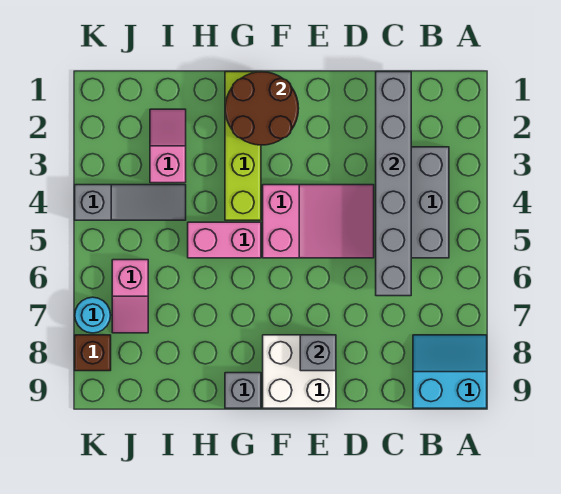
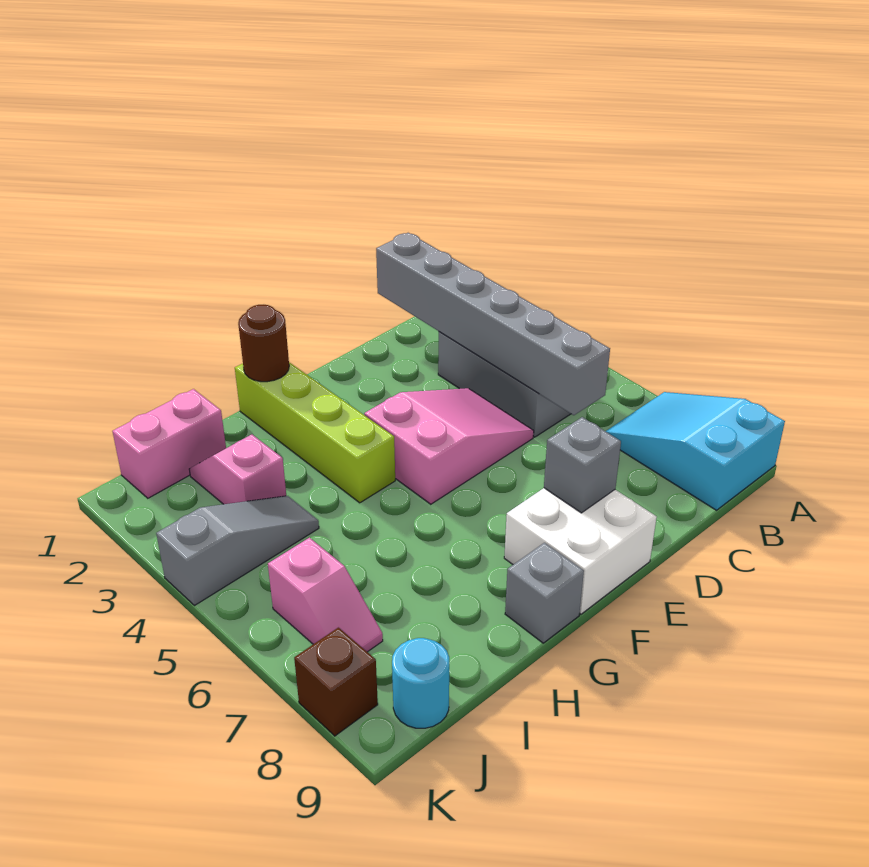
cyan 2x2 slope [413,335,487,408] -> cyan 2x3 slope [606,392,785,510]
brown 2x2 round brick [225,72,299,145] -> brown 1x1 round brick [238,305,289,382]
pink 1x2 brick [188,222,261,258] -> pink 1x2 brick moved to [112,389,226,498]
cyan 1x1 round brick [75,297,111,333] -> cyan 1x1 round brick moved to [392,638,449,728]

